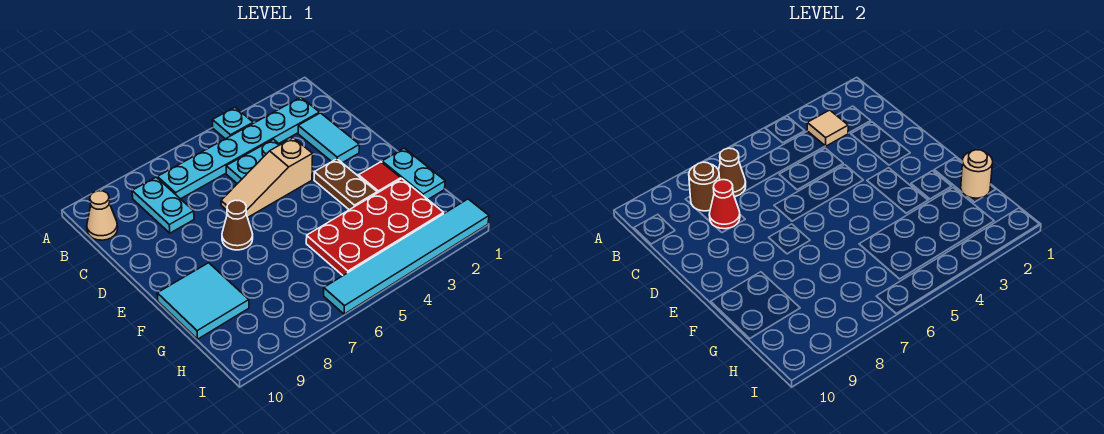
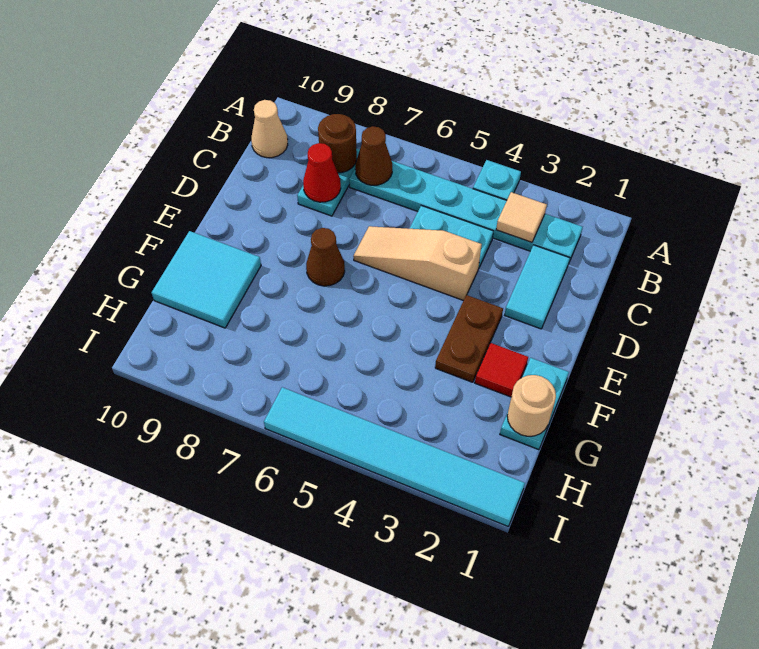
red 2x4 plate [306,179,444,275] -> none

